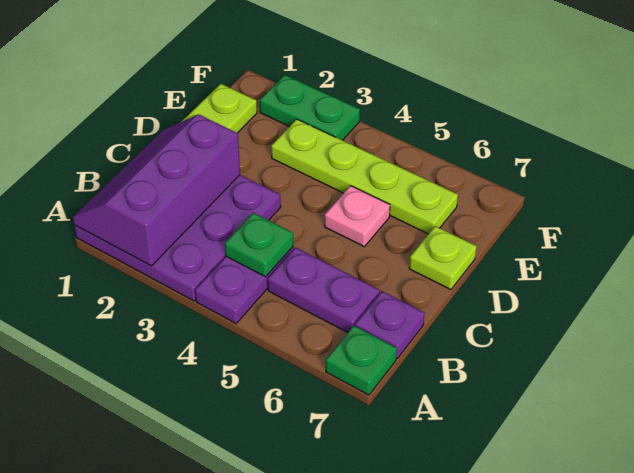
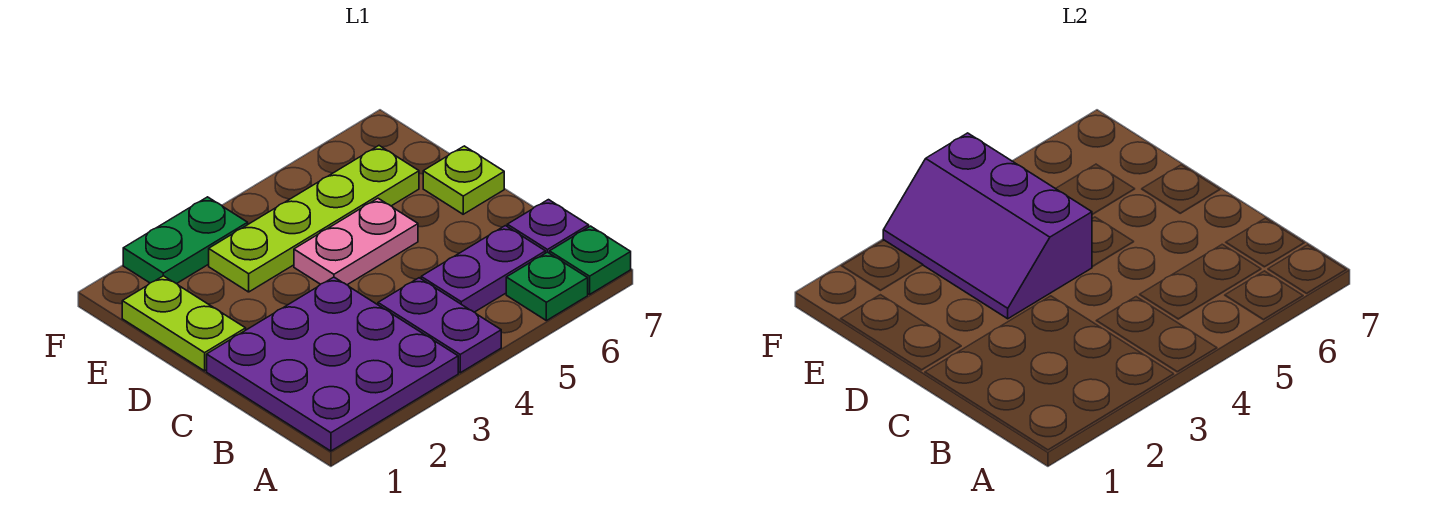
purple 2x3 slope [73,114,240,266] -> purple 2x3 slope moved to [883,133,1092,319]
green 1x1 plate [225,213,293,277] -> green 1x1 plate moved to [506,252,588,321]
pink 1x1 plate [325,186,390,246] -> pink 1x2 plate [294,198,418,285]

